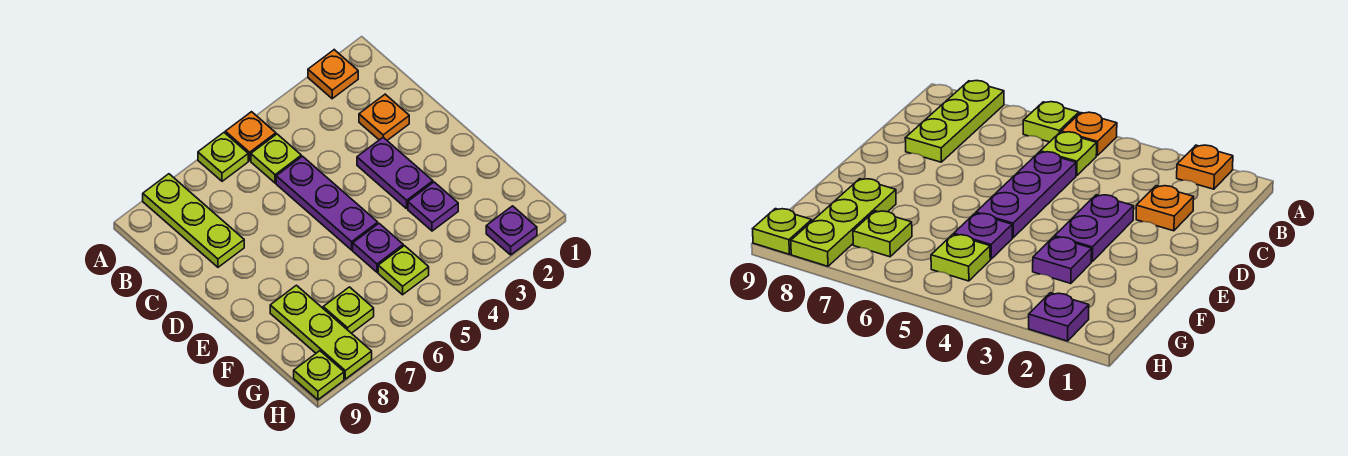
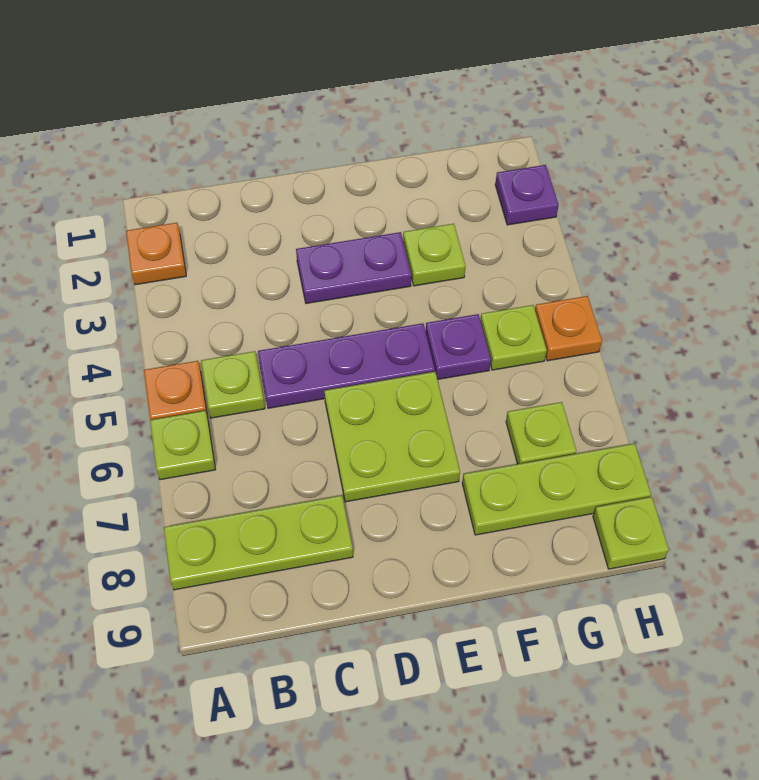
orange 1x1 plate [359,94,409,140] -> orange 1x1 plate moved to [535,296,602,361]
none -> lime 2x2 plate [324,372,460,502]
purple 1x1 plate [408,182,458,231] -> lime 1x1 plate [403,224,465,286]

